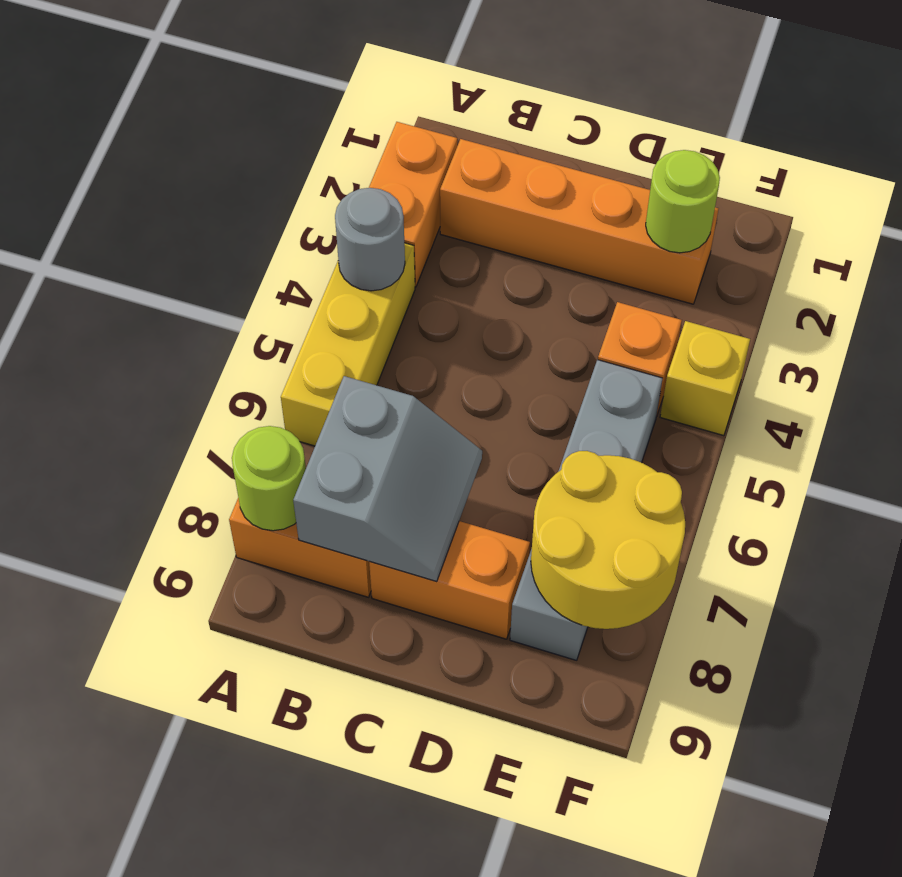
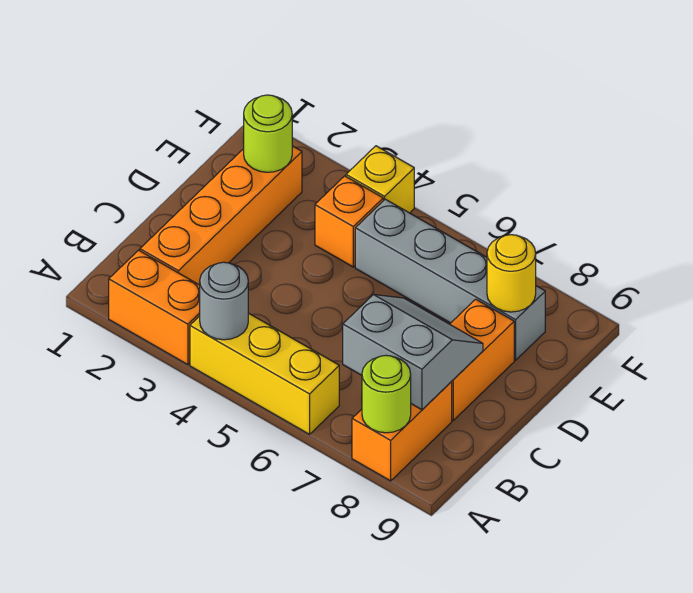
yellow 2x2 round brick [531,451,685,629] -> yellow 1x1 round brick [487,235,536,312]

